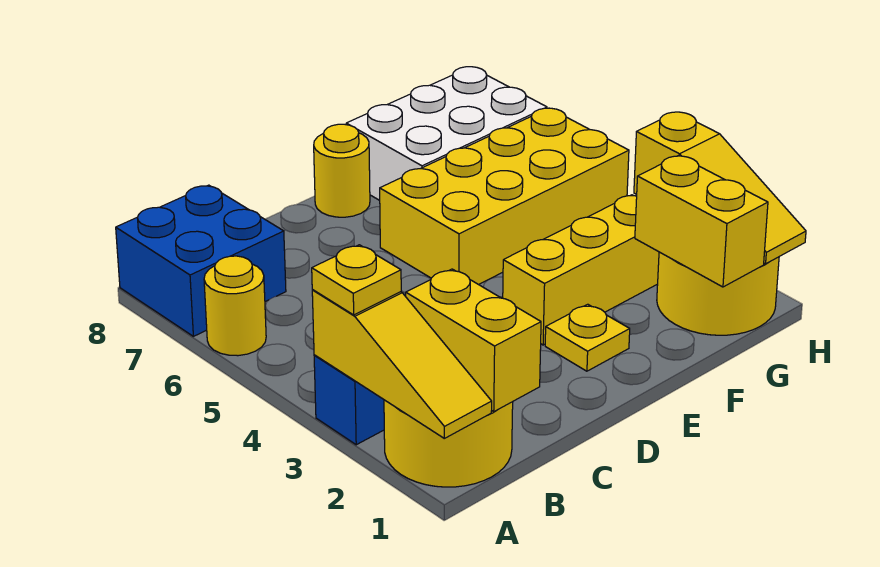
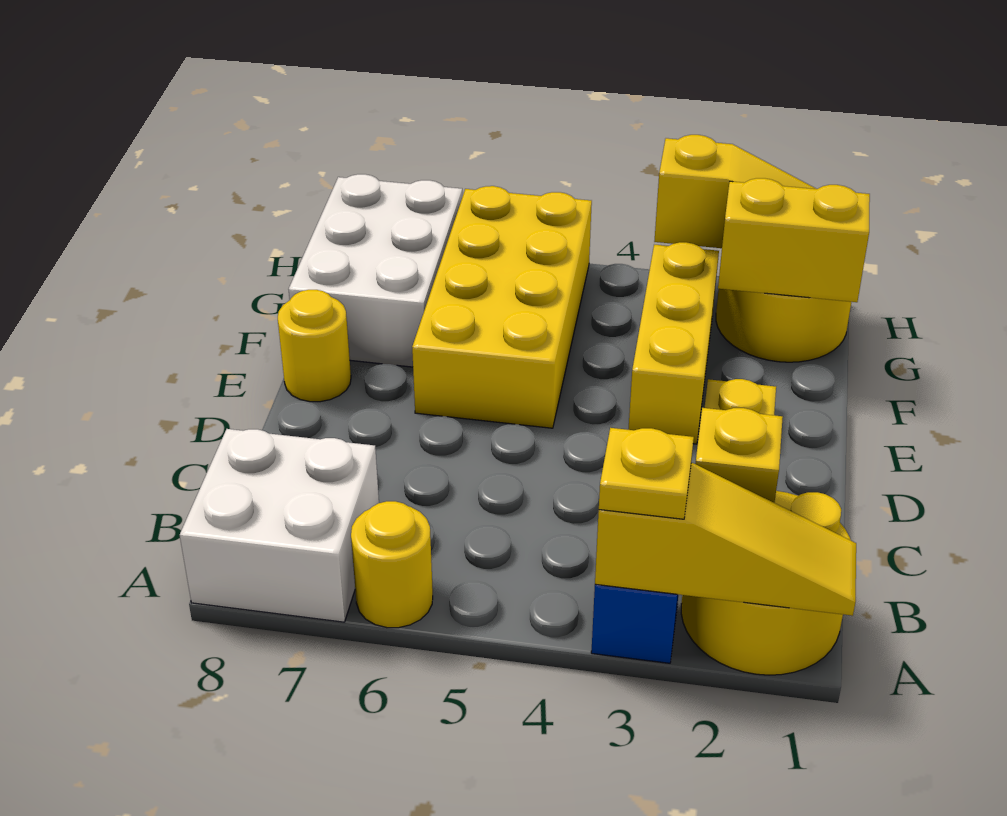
blue 2x2 brick [116,185,286,336] -> white 2x2 brick [180,429,379,622]
yellow 1x2 brick [406,269,541,411] -> yellow 1x1 brick [695,408,783,503]

